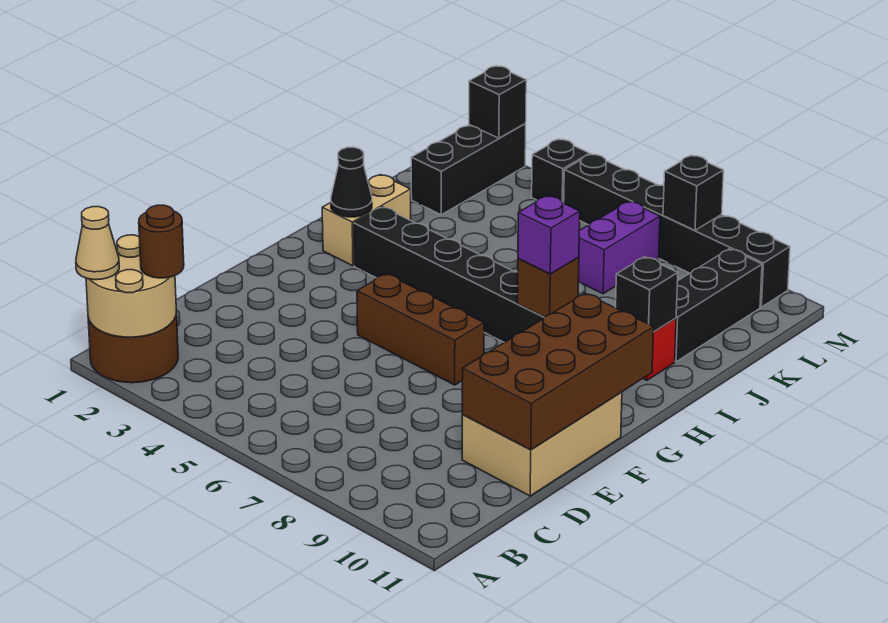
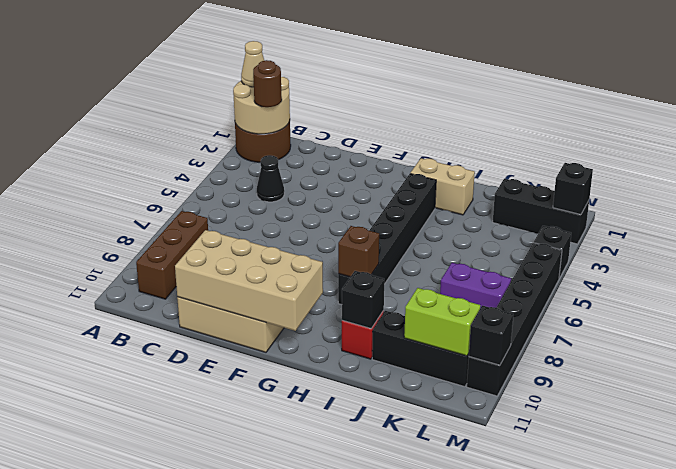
brown 2x4 brick [462,293,654,450] -> tan 2x4 brick [175,230,323,331]
brown 1x3 brick [357,274,484,385] -> brown 1x3 brick moved to [136,211,208,299]
black 1x1 cone [331,147,372,217] -> black 1x1 cone moved to [257,155,284,202]
purple 1x1 brick [518,196,580,274] -> none
none -> lime 1x2 brick [404,288,480,356]
black 1x1 brick [663,155,724,230] -> black 1x1 brick moved to [469,306,513,365]

